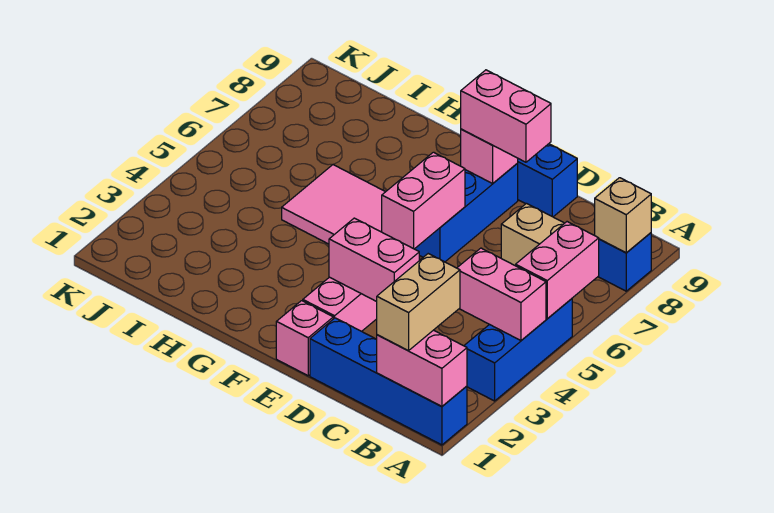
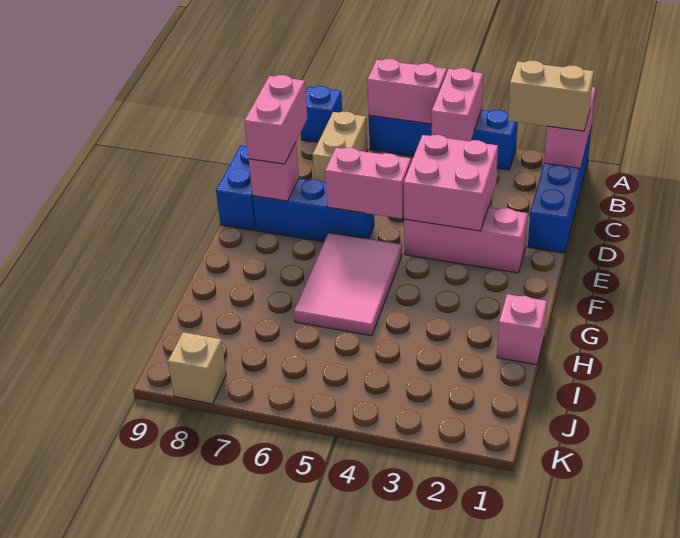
blue 1x3 brick [464,299,572,401] -> blue 1x4 brick [369,110,518,170]
tan 1x1 brick [595,178,651,253] -> tan 1x1 brick moved to [168,332,226,404]
pink 1x2 brick [329,218,419,302] -> pink 2x2 brick [404,135,498,231]
pink 1x1 brick [276,301,333,376] -> pink 1x1 brick moved to [497,294,547,365]

